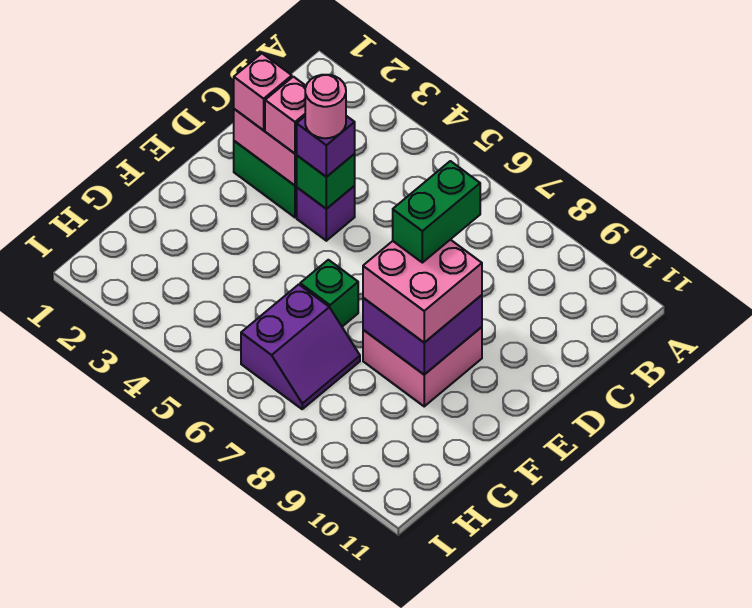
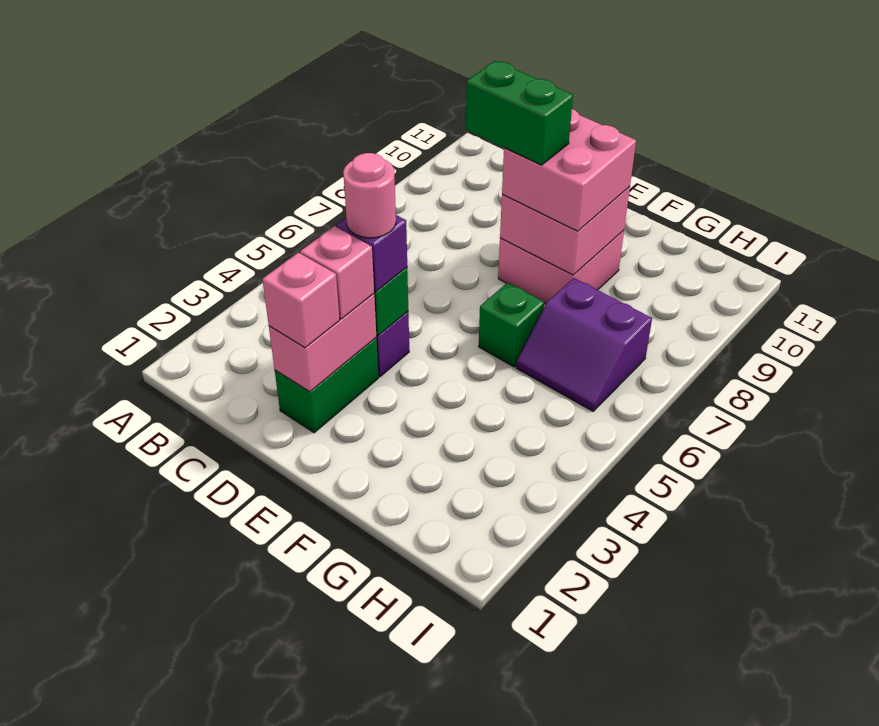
purple 2x2 brick [363,295,482,375] -> pink 2x2 brick [500,187,630,275]
purple 2x2 slope [241,284,360,409] -> purple 2x2 slope turned to [516,278,652,411]

